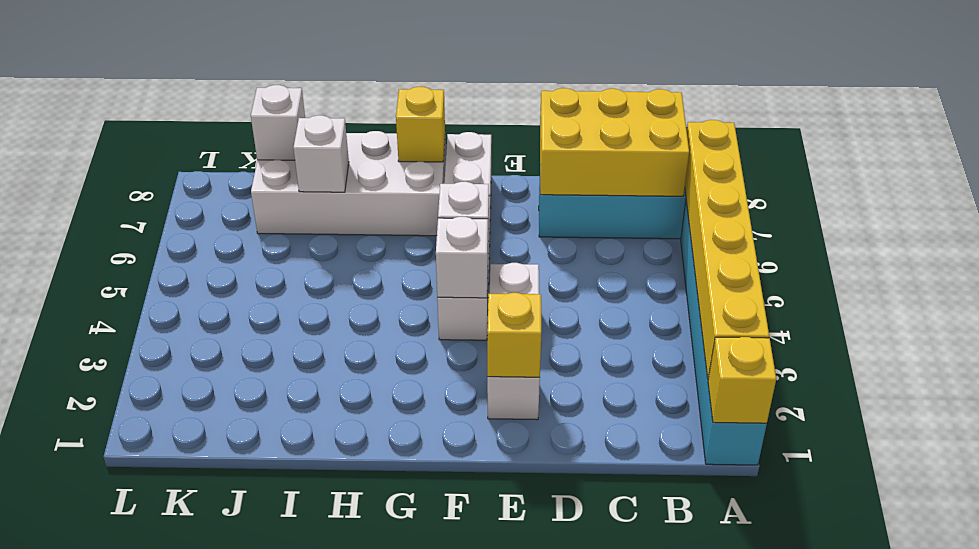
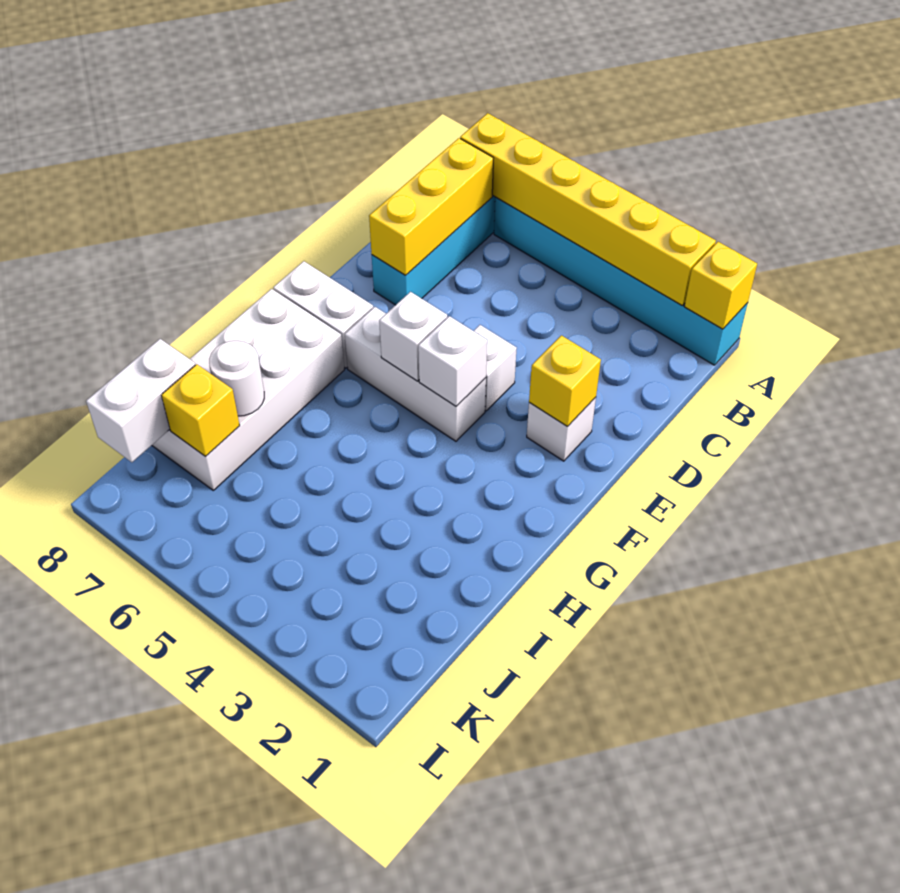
yellow 2x3 brick [540,88,689,196] -> yellow 1x3 brick [369,138,493,275]
yellow 1x1 brick [396,87,445,162] -> yellow 1x1 brick moved to [161,364,240,456]
white 1x1 brick [293,115,349,192] -> white 1x1 round brick [209,341,264,416]
white 1x1 brick [251,85,305,160] -> white 1x2 brick [86,339,195,462]

